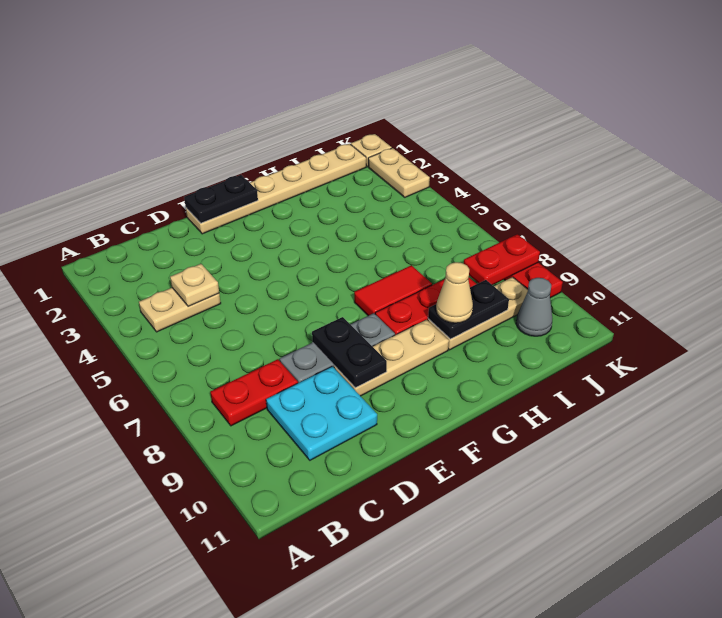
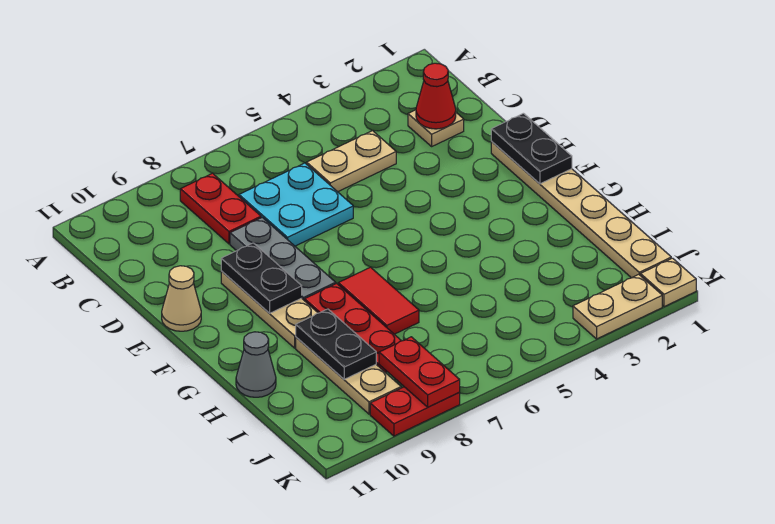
tan 1x2 plate [139,288,221,332] -> tan 1x2 plate turned to [307,131,396,192]
none -> red 1x1 cone [416,63,456,129]
tan 1x1 plate [170,264,219,306] -> tan 1x1 plate moved to [408,110,464,146]
cyan 2x2 plate [266,366,377,460] -> cyan 2x2 plate moved to [239,163,353,246]
black 1x2 plate [312,317,387,388] -> black 1x2 plate turned to [221,243,302,313]
tan 1x1 cone [436,262,473,323] -> tan 1x1 cone moved to [162,266,201,331]
grey 1x1 cone [516,278,552,336] -> grey 1x1 cone moved to [236,332,276,397]

